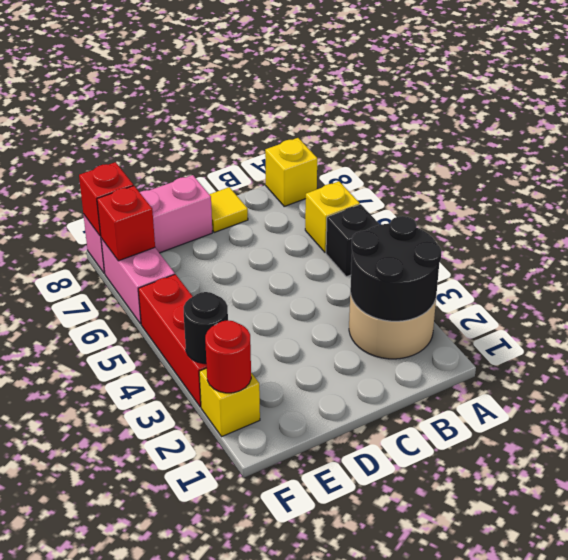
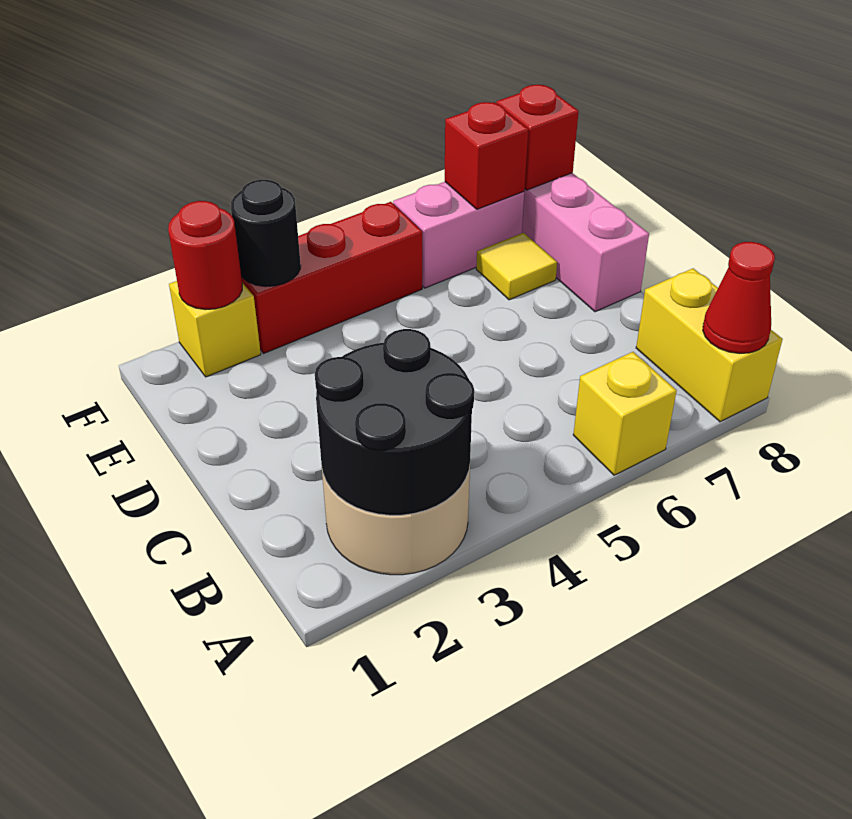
black 1x1 brick [326,204,380,277] -> none
yellow 1x1 brick [265,138,317,206] -> yellow 1x2 brick [636,268,783,422]
none -> red 1x1 cone [703,242,775,354]
yellow 1x1 tile [209,187,248,232] -> yellow 1x1 tile moved to [476,233,557,300]

